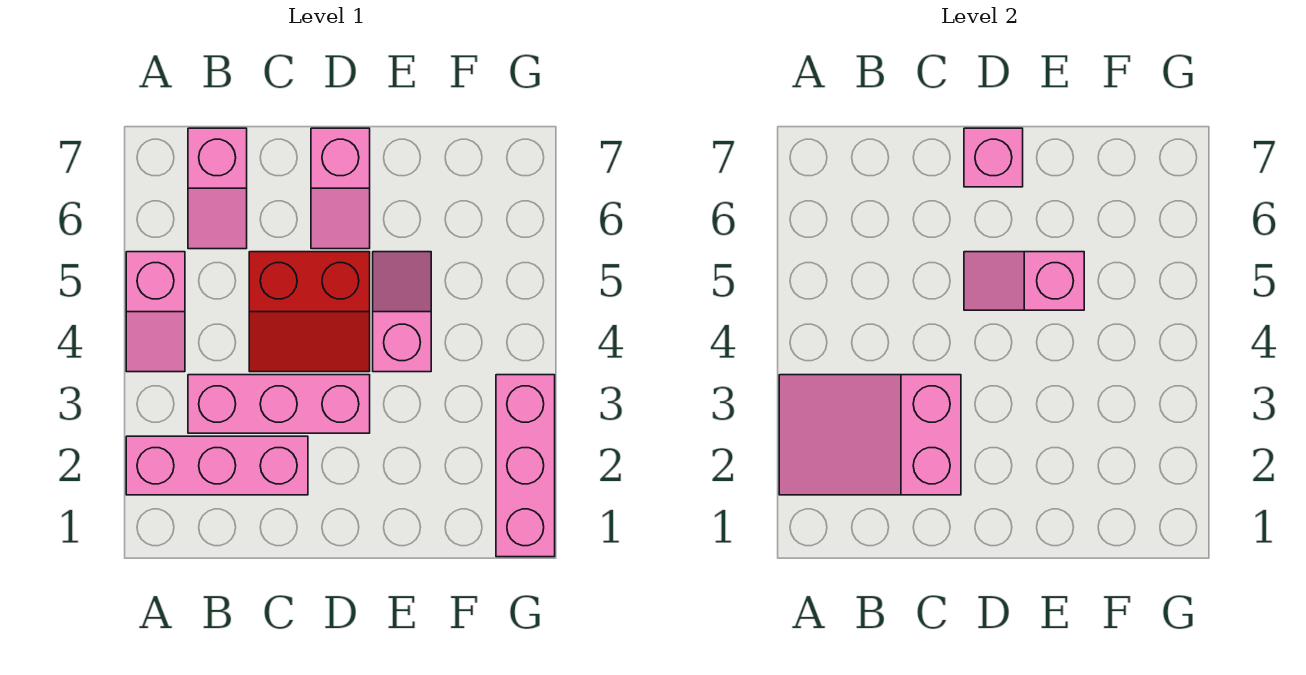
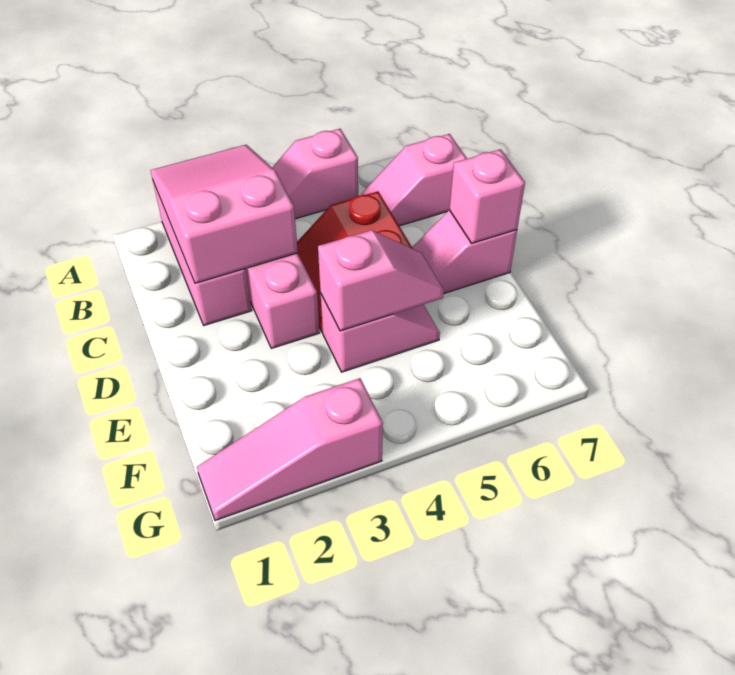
pink 1x2 slope [964,252,1084,310] -> pink 1x2 slope turned to [318,230,444,331]
pink 1x3 brick [496,375,555,557] -> pink 1x3 slope [197,378,383,521]

